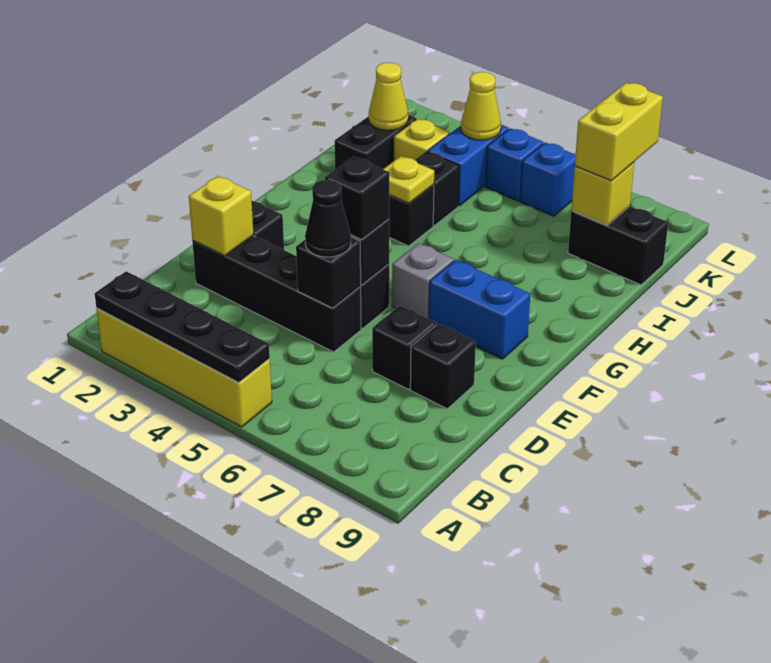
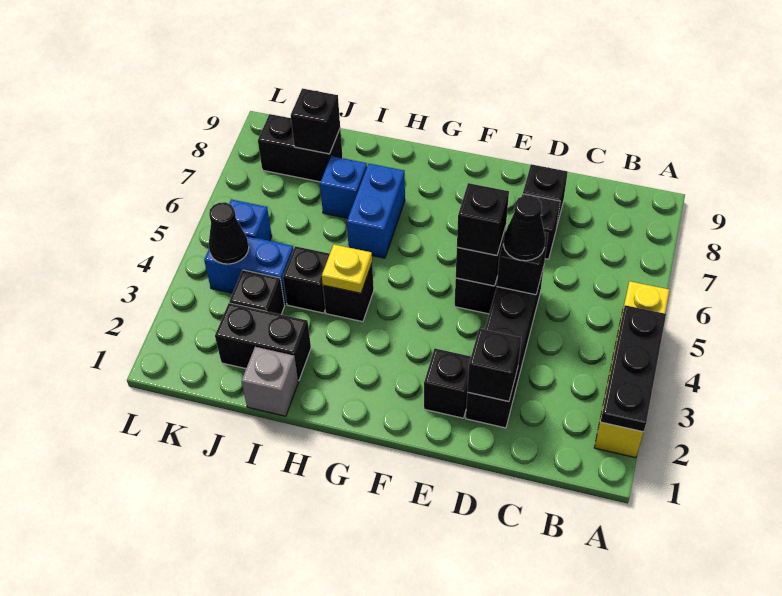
black 1x4 plate [95,271,270,383] -> black 1x3 plate [601,305,666,432]
yellow 1x1 brick [189,176,253,256] -> black 1x1 brick [467,329,521,402]
grey 1x1 brick [392,243,454,319] -> grey 1x1 brick moved to [241,347,298,416]
blue 1x2 brick [429,260,530,359] -> blue 1x2 brick moved to [347,164,405,258]
yellow 1x1 cone [369,63,408,130] -> none
yellow 1x1 brick [394,119,450,160] -> black 1x1 brick [229,270,285,314]
black 1x2 brick [568,206,668,285] -> black 1x2 brick turned to [258,114,343,182]
yellow 1x1 brick [571,162,634,225] -> black 1x1 brick [291,88,340,154]
yellow 1x2 brick [575,83,663,181] -> none
yellow 1x1 cone [461,72,501,140] -> black 1x1 cone [209,202,249,264]
blue 1x1 brick [520,142,576,216] -> blue 1x1 brick moved to [320,156,367,218]

